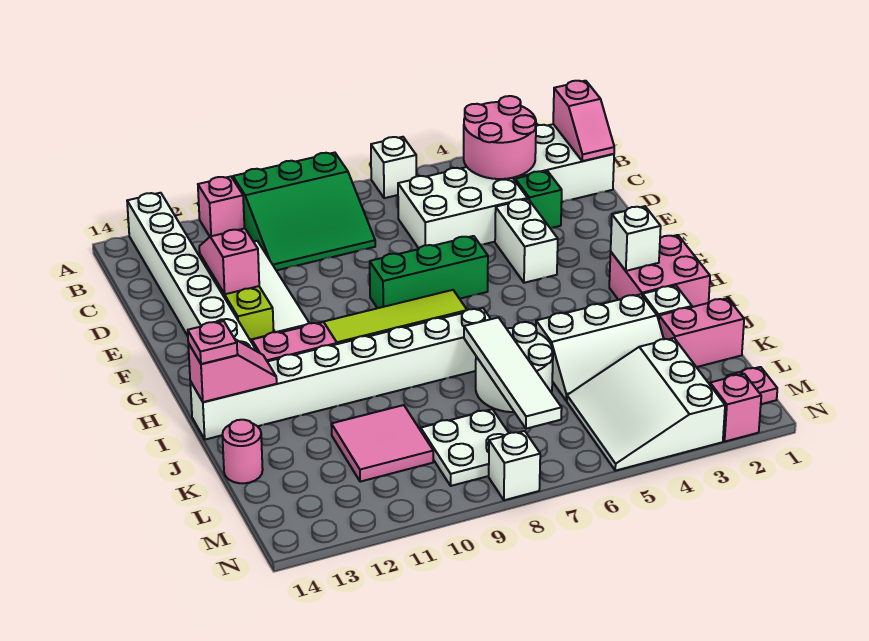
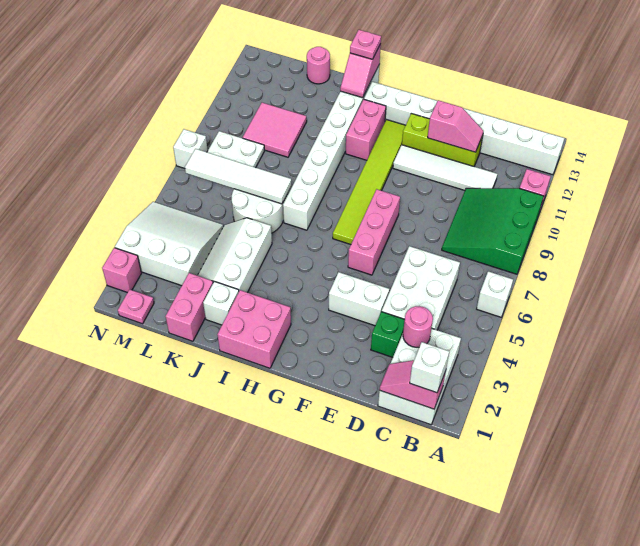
pink 2x2 round brick [464,96,536,179] -> pink 1x1 round brick [403,306,433,347]
green 1x3 brick [370,236,488,308] -> pink 1x3 brick [348,189,400,275]
white 1x1 brick [611,206,661,271] -> white 1x1 brick moved to [410,342,449,393]

